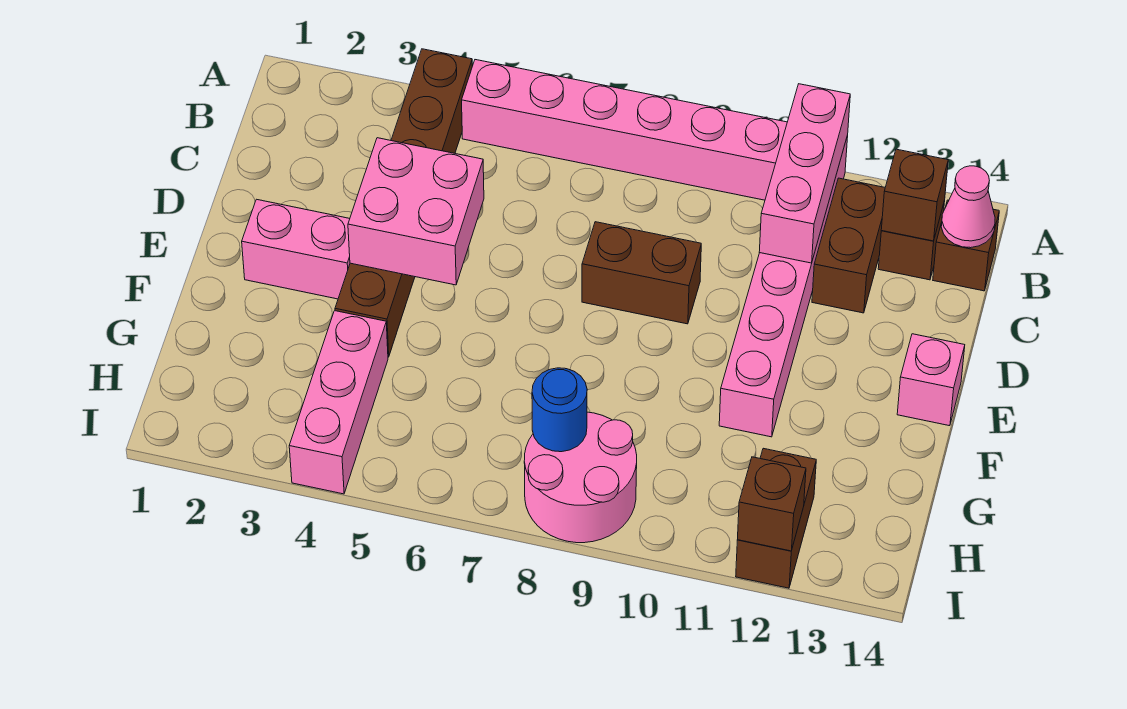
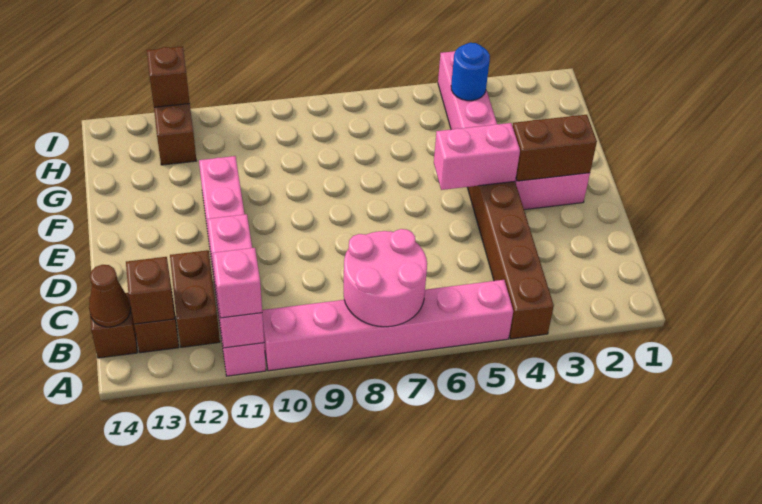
pink 1x1 cone [941,166,995,248] -> brown 1x1 cone [89,265,131,327]
pink 2x2 brick [348,138,484,285] -> pink 1x2 brick [434,123,520,190]
brown 1x2 brick [582,222,701,324] -> brown 1x2 brick moved to [513,115,597,181]
pink 1x1 brick [897,334,965,426] -> pink 1x1 brick moved to [213,248,262,318]
pink 2x2 round brick [524,412,637,543] -> pink 2x2 round brick moved to [344,229,427,327]
blue 1x1 round brick [532,368,587,452] -> blue 1x1 round brick moved to [451,43,490,101]

